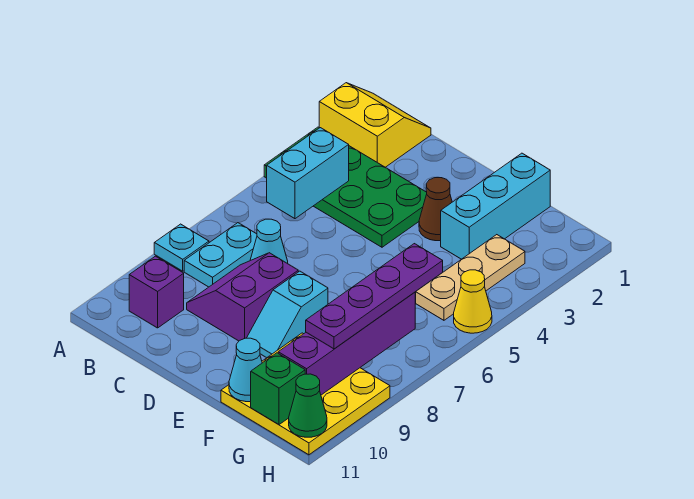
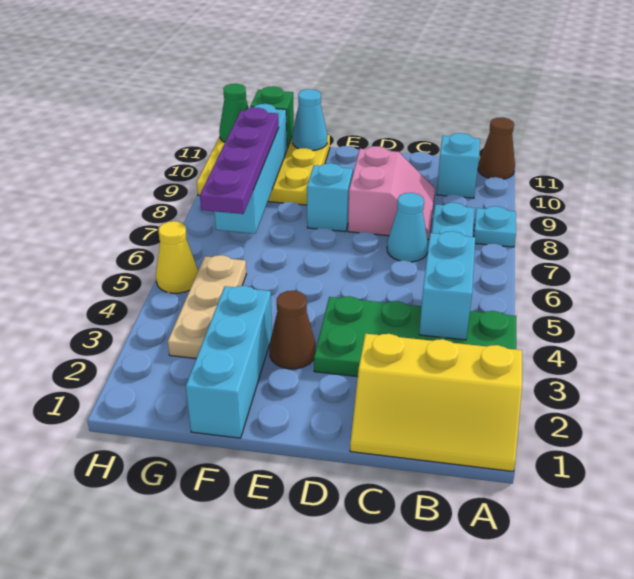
yellow 2x2 slope [319,83,431,167] -> yellow 2x3 slope [350,334,522,471]
none -> brown 1x1 cone [478,117,515,179]
purple 1x1 brick [129,256,184,328] -> cyan 1x1 brick [437,133,480,198]
purple 2x2 slope [187,253,298,341] -> pink 2x2 slope [348,146,435,239]
purple 1x4 brick [278,292,415,395] -> cyan 1x4 brick [214,104,287,234]

